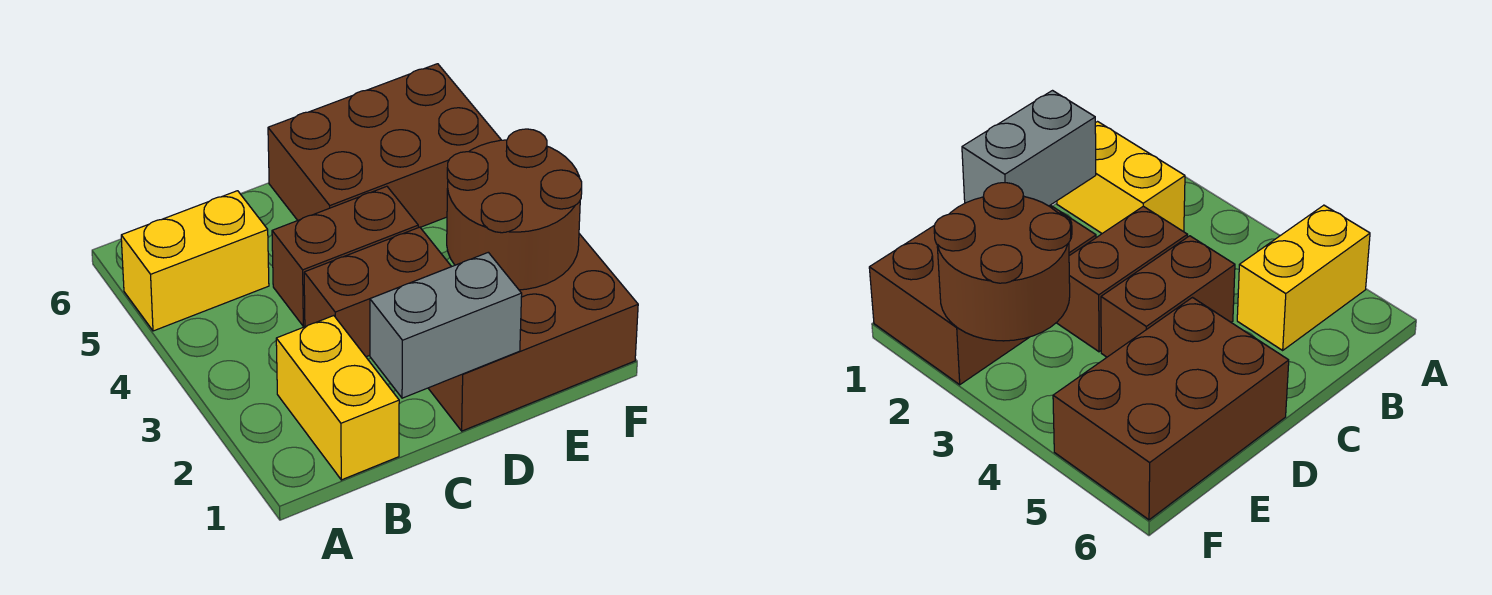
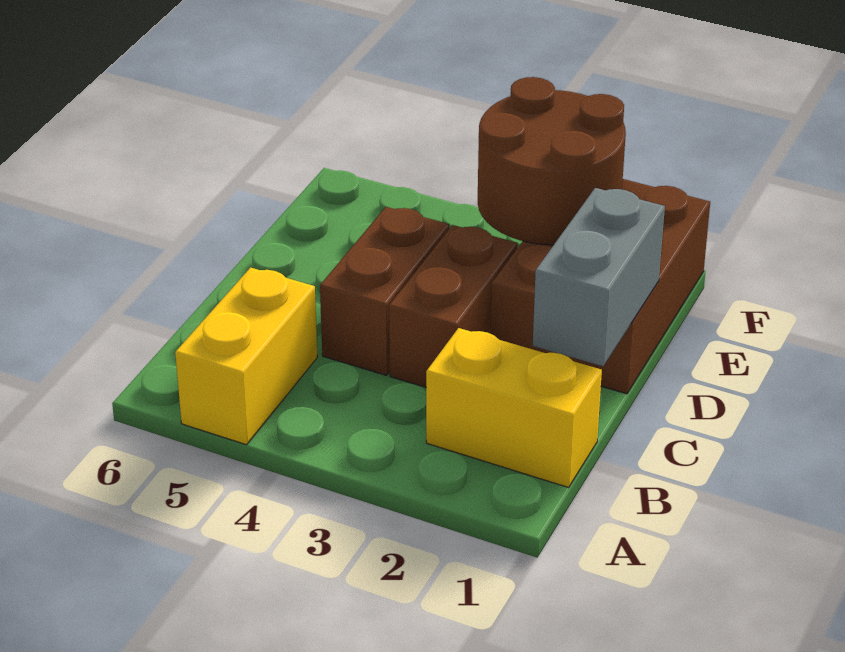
brown 2x3 brick [268,64,501,228] -> none

